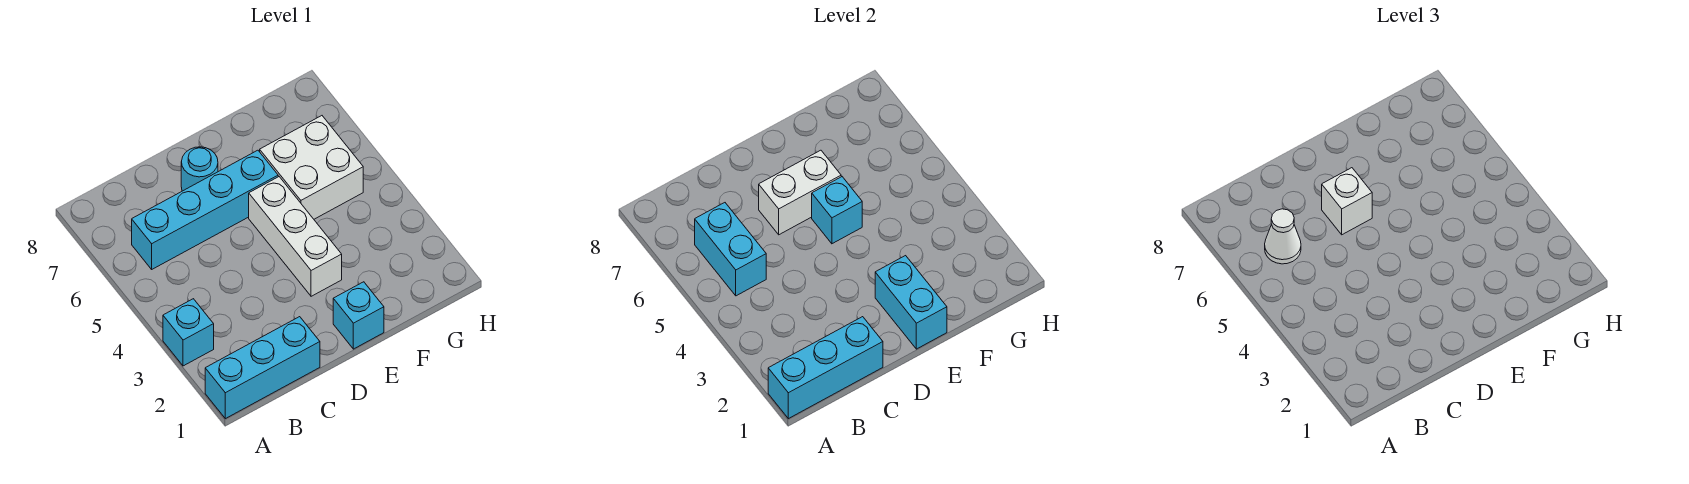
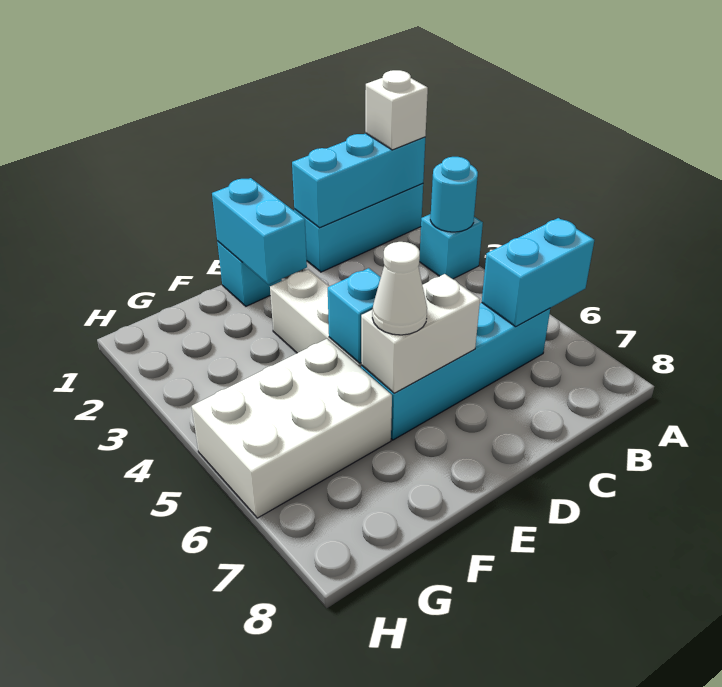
cyan 1x2 brick [695,203,766,296] -> cyan 1x2 brick turned to [482,218,594,327]
white 1x1 cone [1265,209,1301,264] -> white 1x1 cone moved to [372,242,427,335]
white 1x1 brick [1322,168,1372,235] -> white 1x1 brick moved to [365,70,428,150]
cyan 1x1 round brick [181,147,218,191] -> cyan 1x1 round brick moved to [430,157,478,232]
white 2x2 brick [260,116,363,219] -> white 2x3 brick [192,339,392,518]

